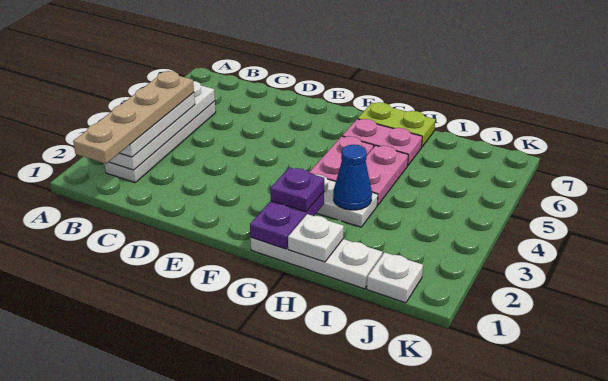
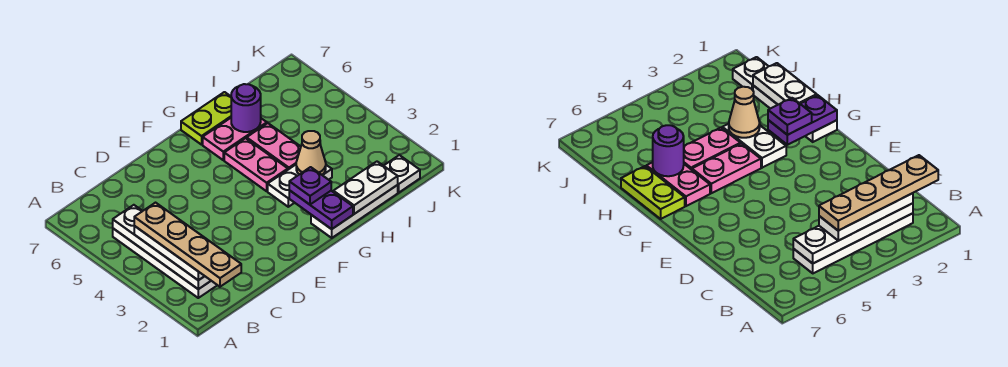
white 1x1 plate [288,214,344,262] -> white 1x2 plate [333,162,398,214]
blue 1x1 cone [333,145,372,210] -> tan 1x1 cone [296,131,326,175]
none -> purple 1x1 round brick [231,84,261,132]

